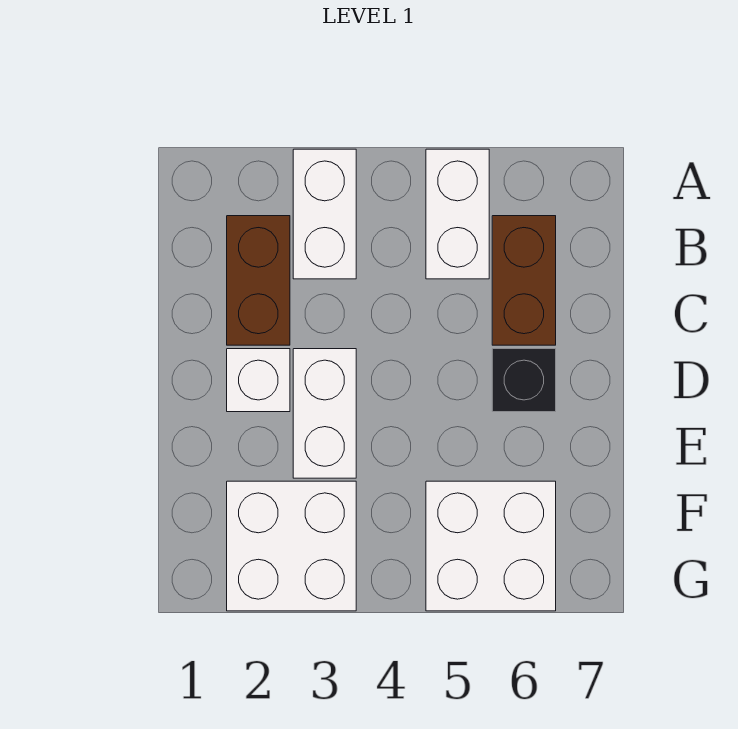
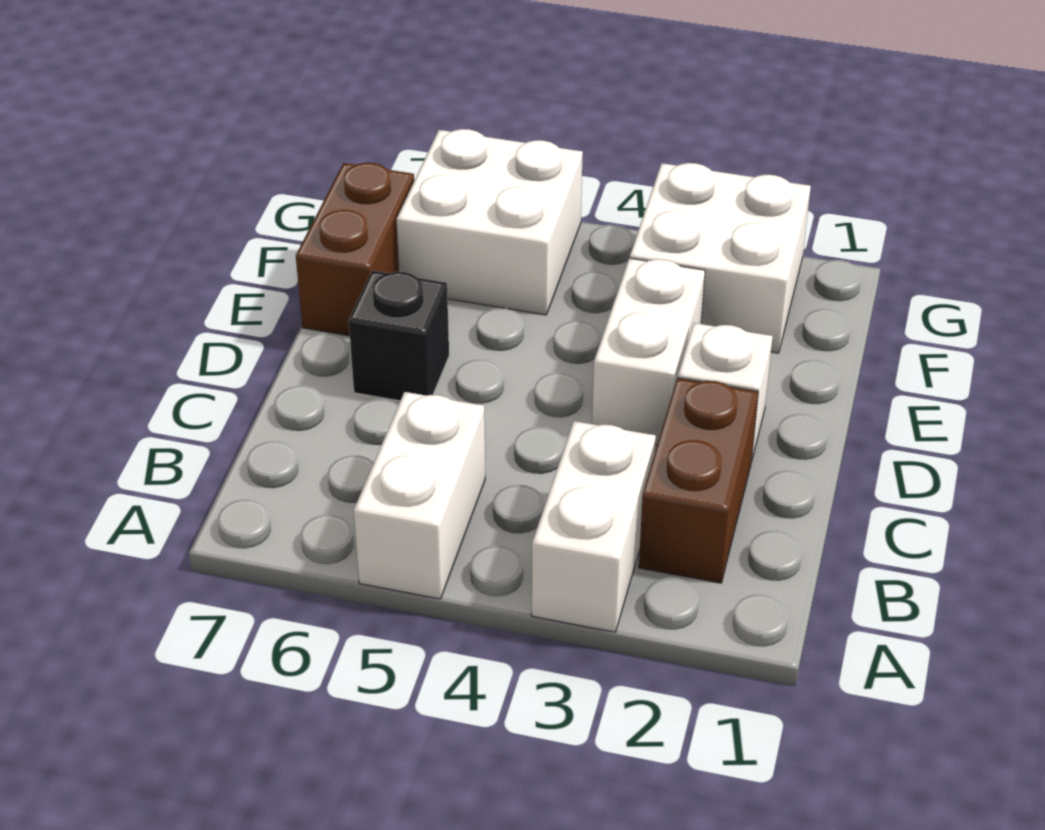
brown 1x2 brick [492,216,556,345] -> brown 1x2 brick moved to [296,163,414,336]

